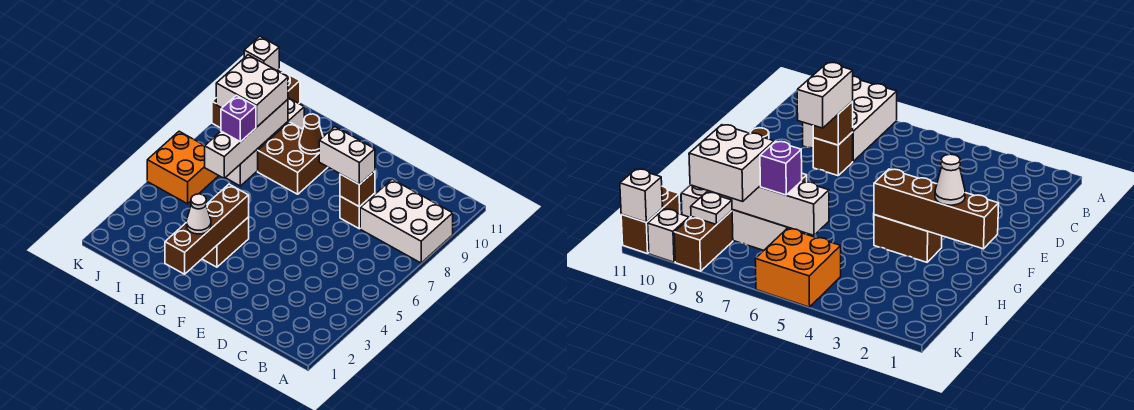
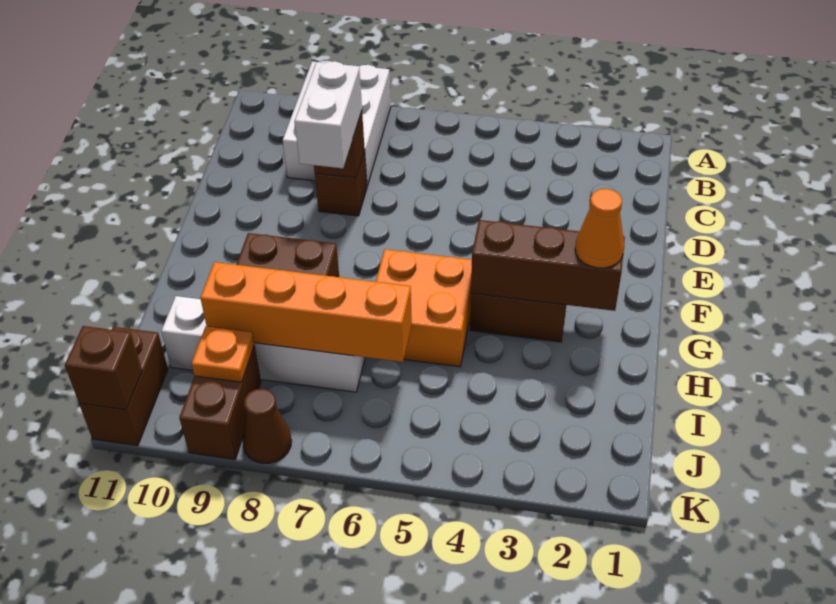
brown 1x4 brick [165,184,249,274] -> brown 1x3 brick [471,220,625,311]
white 1x1 cone [186,194,211,234] -> orange 1x1 cone [575,189,624,268]
brown 1x1 cone [299,114,323,154] -> brown 1x1 cone moved to [242,389,292,463]
white 1x4 brick [205,100,288,178] -> orange 1x4 brick [200,262,412,362]
purple 1x1 brick [221,95,256,142] -> none
white 2x2 brick [216,55,288,127] -> none
orange 2x2 brick [147,131,219,204] -> orange 2x2 brick moved to [376,249,472,367]
white 1x1 plate [691,192,732,225] -> orange 1x1 plate [192,326,254,382]
white 1x1 brick [648,209,689,262] -> none
white 1x1 brick [244,36,279,71] -> brown 1x1 brick [65,326,142,410]

